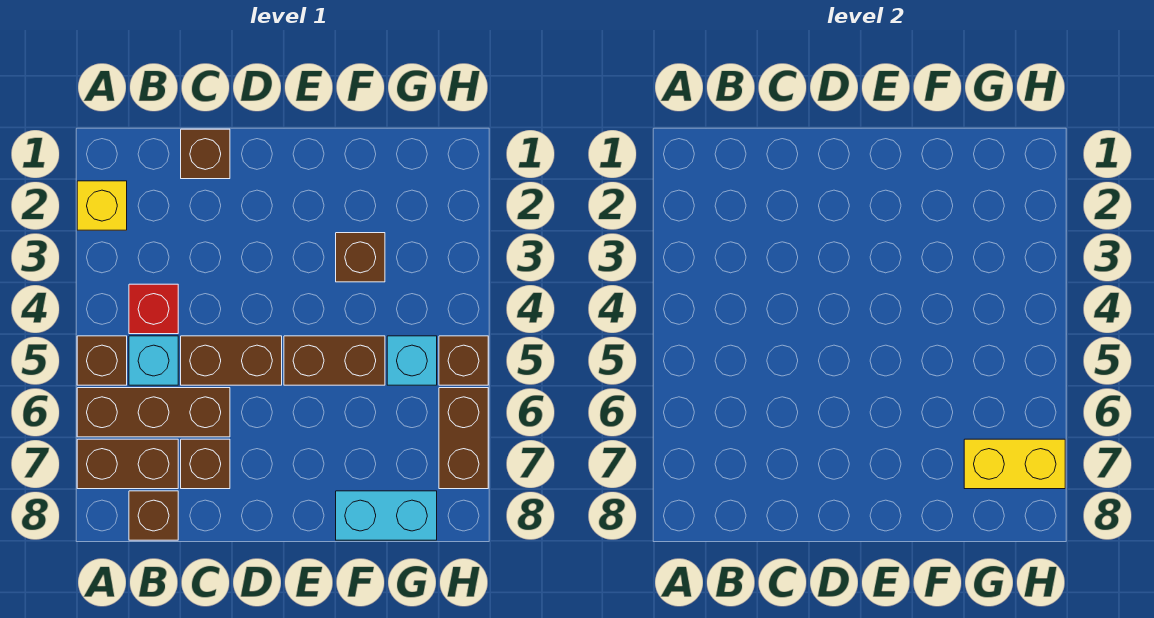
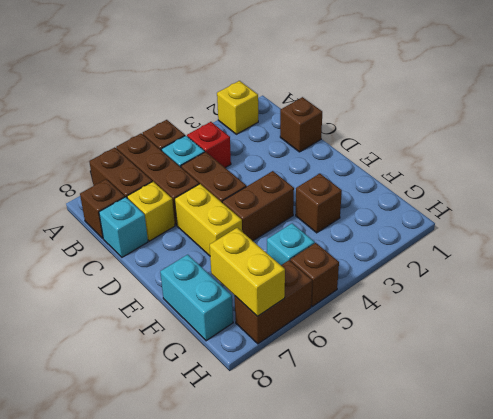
brown 1x1 brick [181,439,230,489] -> yellow 1x1 brick [127,182,175,241]
none -> cyan 1x1 brick [99,197,148,257]
none -> yellow 1x2 brick [175,184,242,256]
brown 1x2 brick [284,336,385,385] -> brown 1x2 brick turned to [222,171,294,241]

